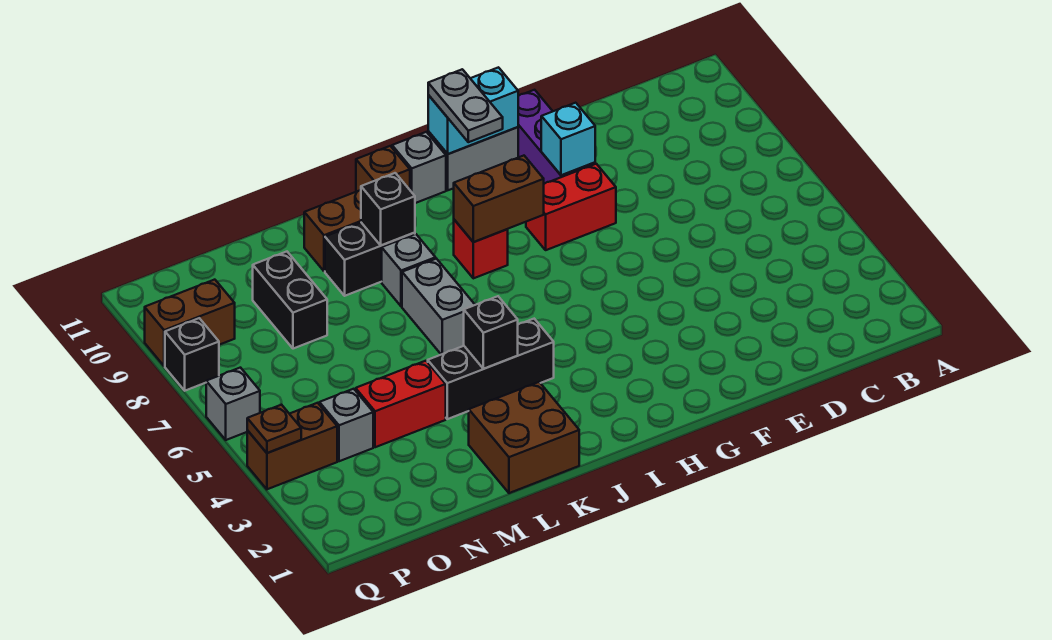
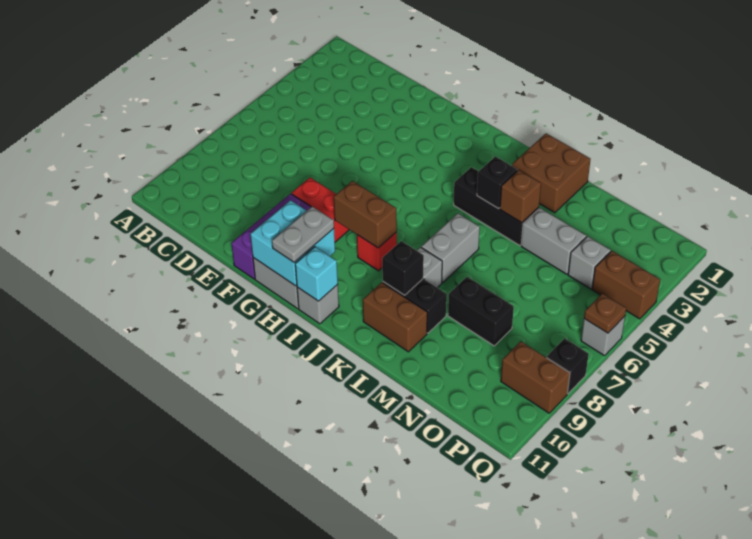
cyan 1x1 brick [541,103,595,175] -> cyan 1x1 brick moved to [295,247,338,301]
cyan 1x2 brick [428,67,518,154] -> cyan 2x2 brick [250,200,335,286]
brown 1x1 brick [356,146,410,192] -> brown 1x1 brick moved to [500,170,541,223]
red 1x2 brick [356,361,446,447] -> grey 1x2 brick [521,208,586,274]
black 1x2 brick [253,252,327,349] -> black 1x2 brick turned to [448,277,514,346]
brown 1x1 plate [247,405,301,453] -> brown 1x1 plate moved to [584,293,626,333]

